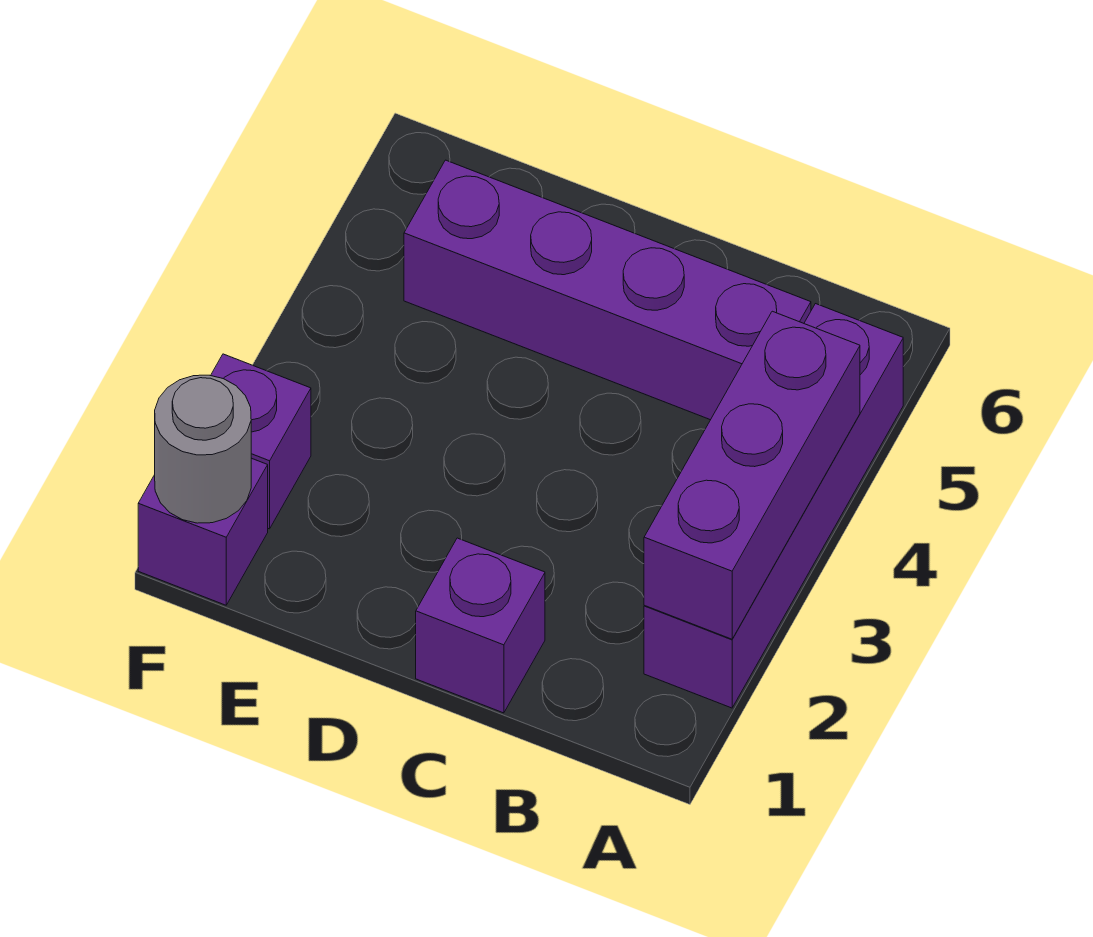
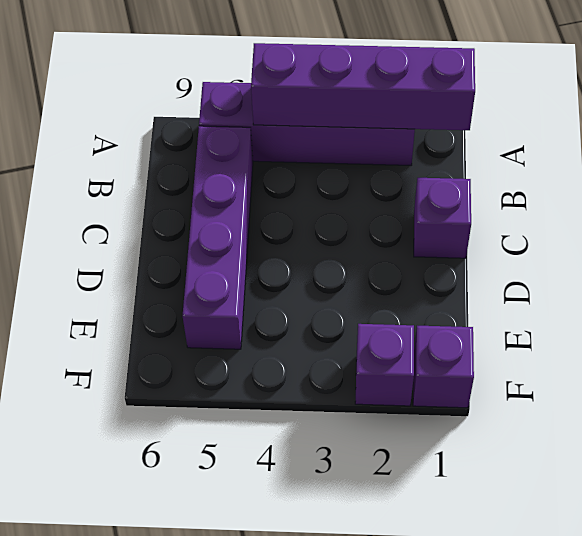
purple 1x3 brick [644,311,860,639] -> purple 1x4 brick [251,43,475,130]
grey 1x1 round brick [155,375,251,523] -> none

